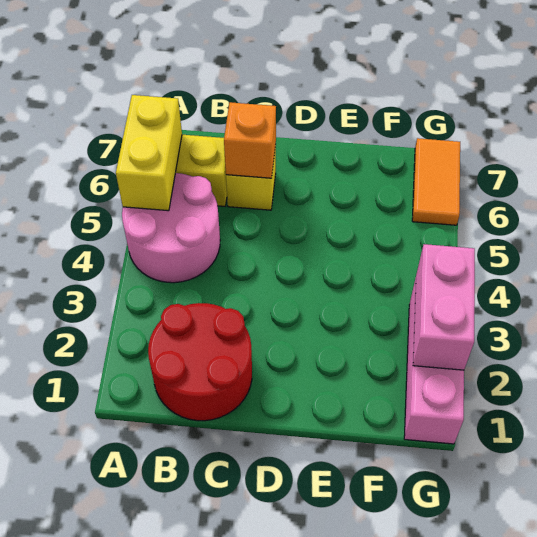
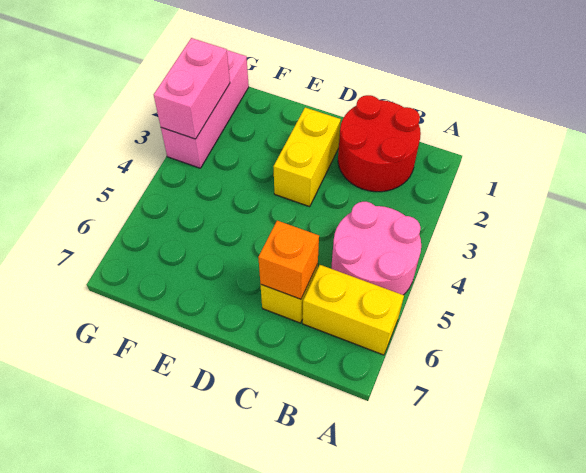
yellow 1x2 brick [116,95,182,211] -> yellow 1x2 brick moved to [273,108,341,207]
orange 1x2 tile [412,138,460,225] -> none

